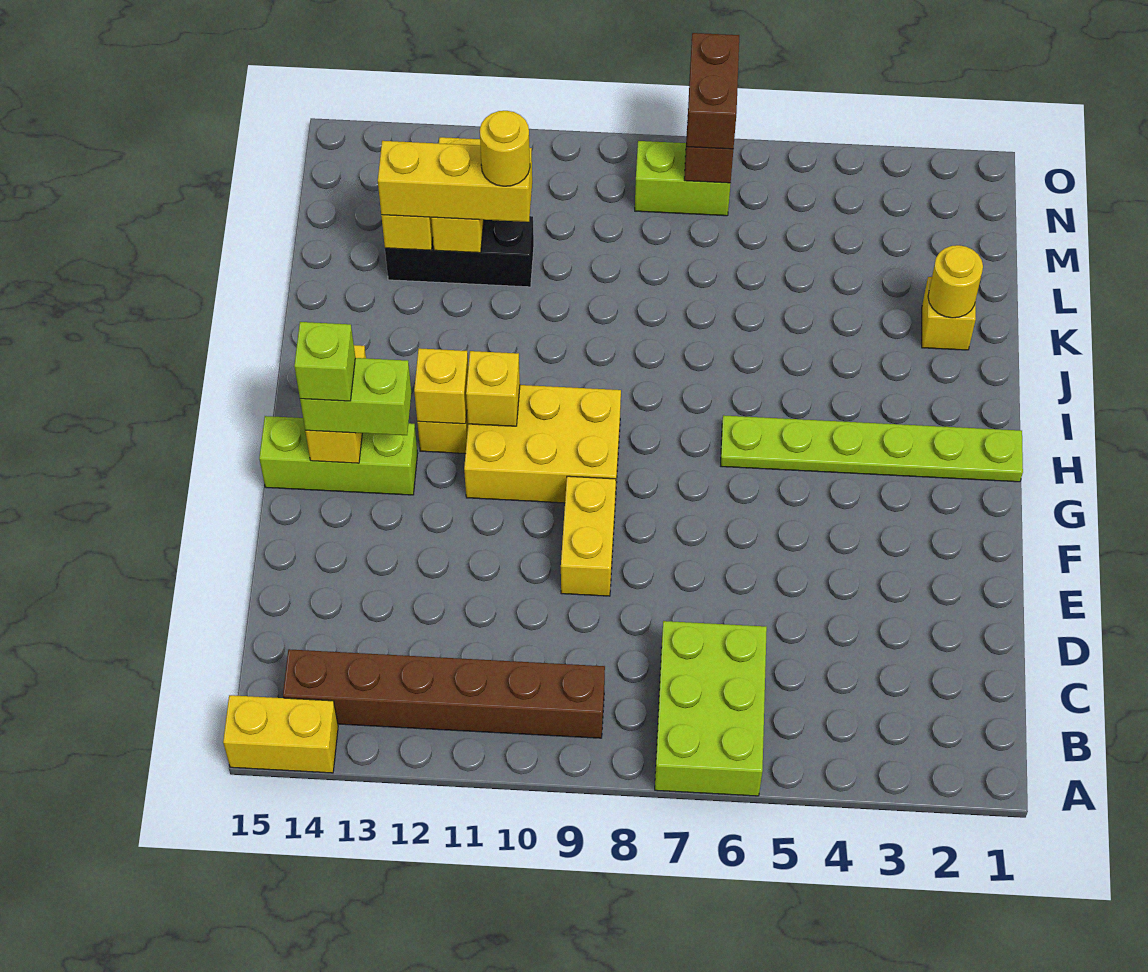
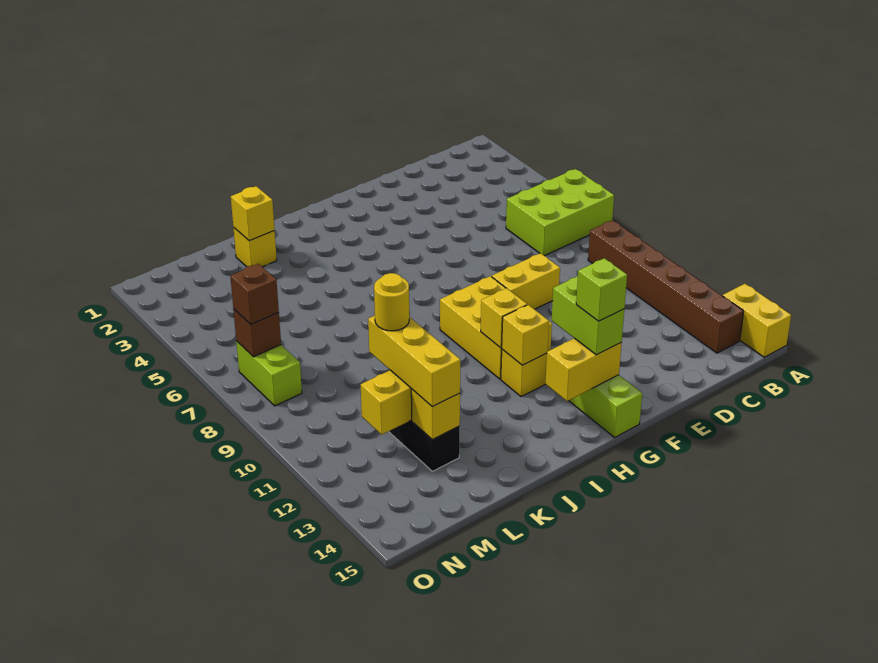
lime 1x6 plate [721,415,1023,482] -> none
yellow 1x1 round brick [928,245,983,318] -> yellow 1x1 brick [231,186,275,241]
brown 1x2 brick [686,33,739,149] -> brown 1x1 brick [230,264,279,324]

